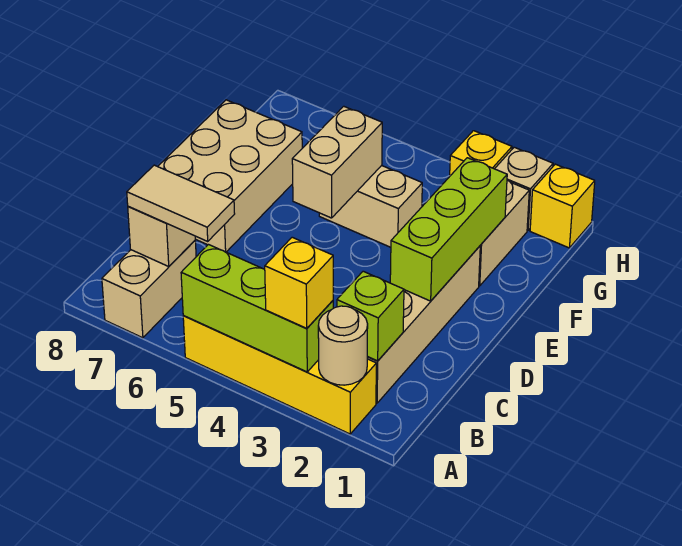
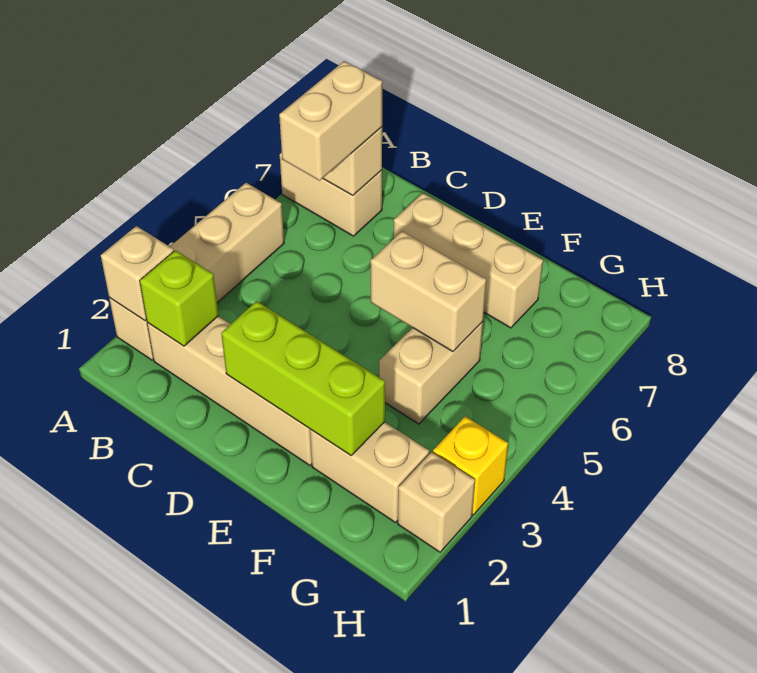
yellow 1x4 brick [183,316,376,434] -> tan 1x4 brick [109,183,284,360]
tan 1x1 round brick [318,306,368,385] -> tan 1x1 brick [101,226,174,321]
lime 1x3 brick [181,245,333,372] -> none
yellow 1x1 brick [265,237,333,328] -> none
tan 1x2 tile [127,165,235,241] -> tan 1x2 brick [279,61,382,181]
tan 2x3 brick [158,100,302,252] -> tan 1x3 brick [394,193,543,328]
yellow 1x1 brick [530,164,595,248] -> none

